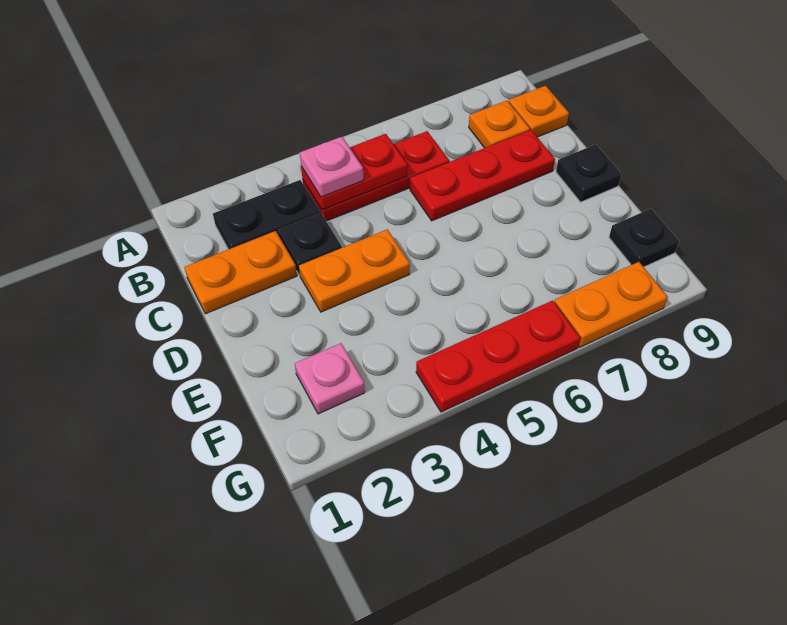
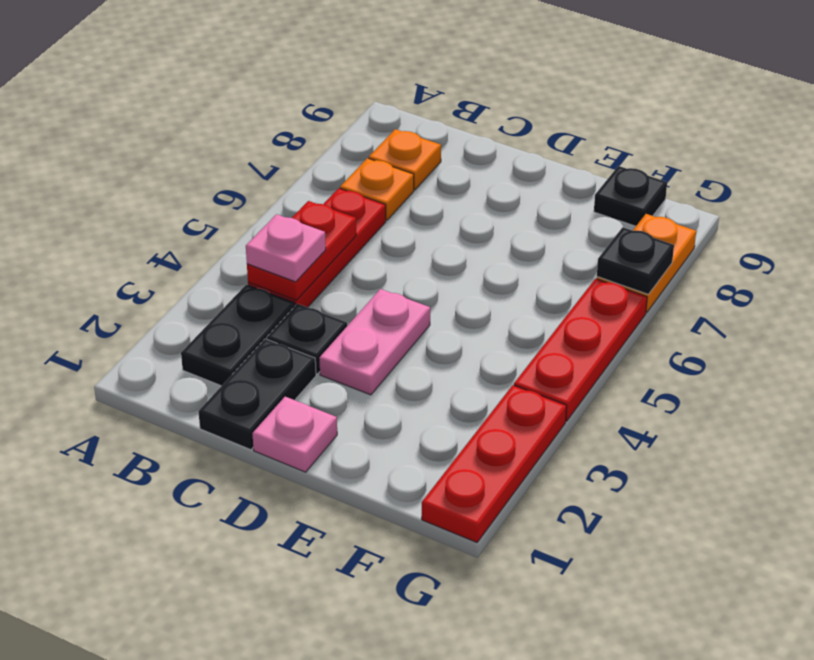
orange 1x1 plate [509,86,569,137] -> orange 1x1 plate moved to [340,158,414,220]
orange 1x2 plate [184,231,297,314] -> black 1x2 plate [198,339,316,450]
red 1x3 plate [410,130,555,221] -> red 1x3 plate moved to [422,385,567,542]
orange 1x2 plate [299,229,410,312] -> pink 1x2 plate [319,289,430,395]
black 1x1 plate [556,144,622,202] -> black 1x1 plate moved to [597,227,674,295]
pink 1x1 plate [295,343,365,414] -> pink 1x1 plate moved to [252,397,337,472]

